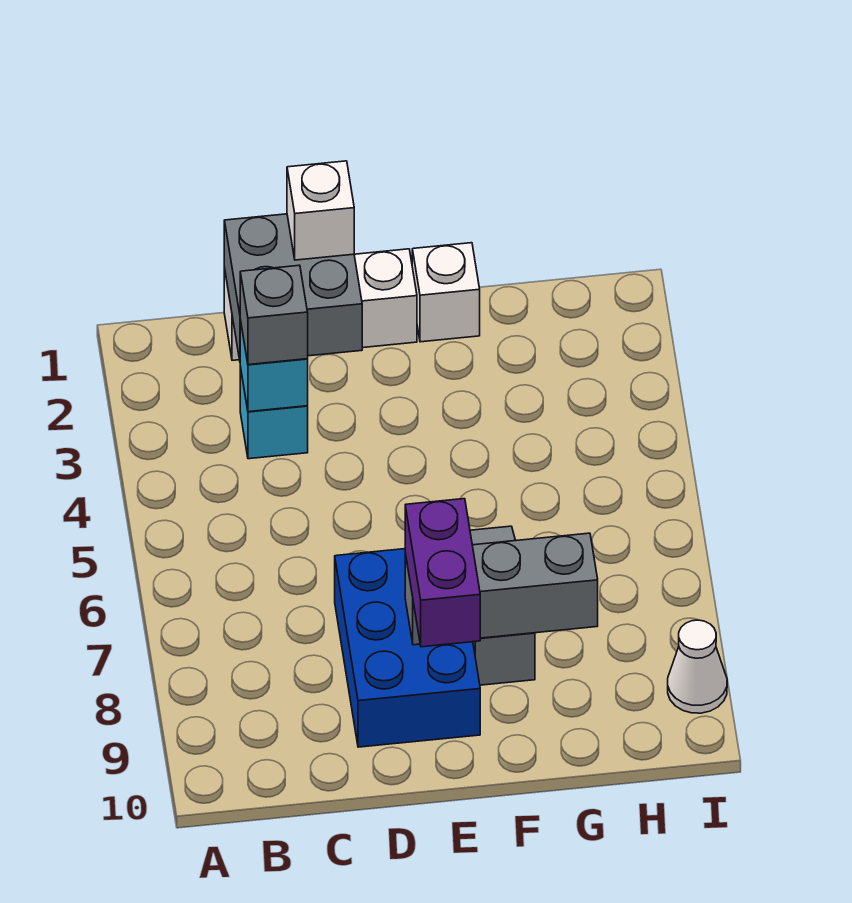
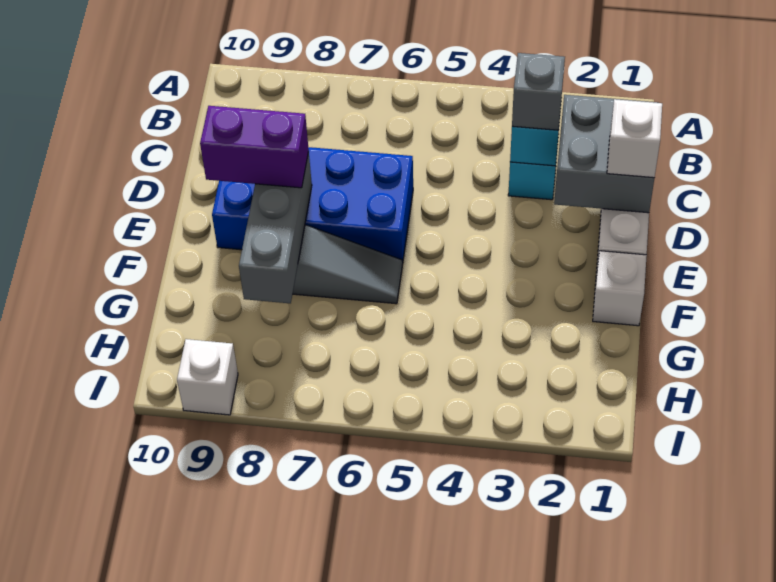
blue 2x3 brick [335,549,480,747] -> blue 2x4 brick [212,147,413,264]
white 1x1 cone [668,620,727,713] -> white 1x1 brick [177,339,238,415]

